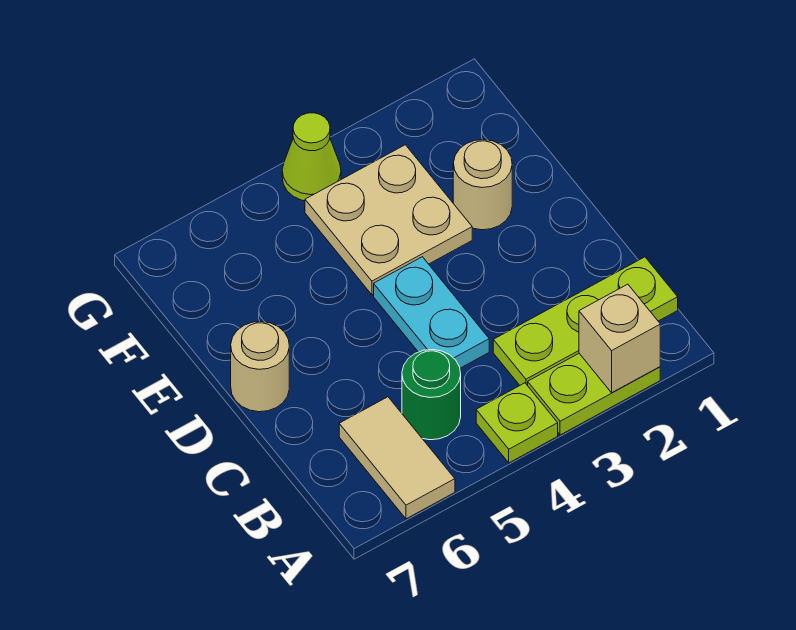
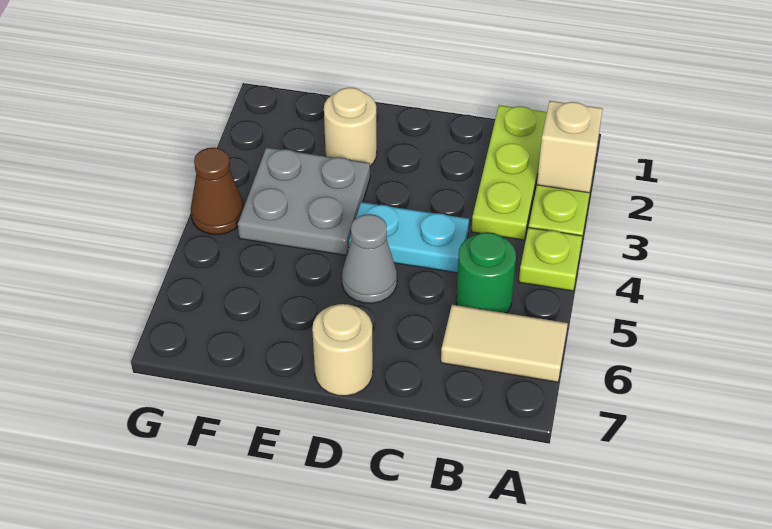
none -> grey 1x1 cone [342,214,397,303]
tan 2x2 plate [305,145,472,295] -> grey 2x2 plate [238,147,370,255]
lime 1x1 cone [282,113,341,201] -> brown 1x1 cone [191,147,244,234]

